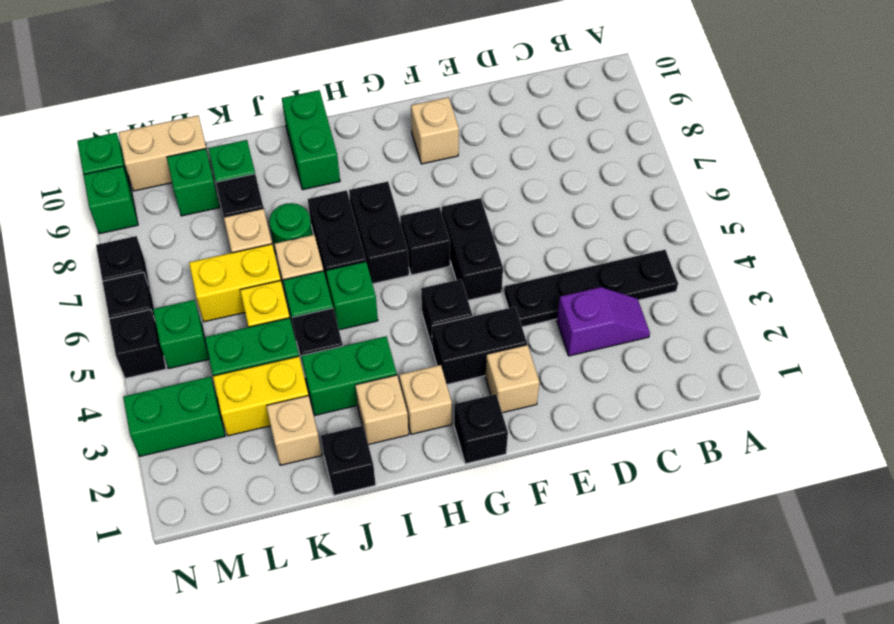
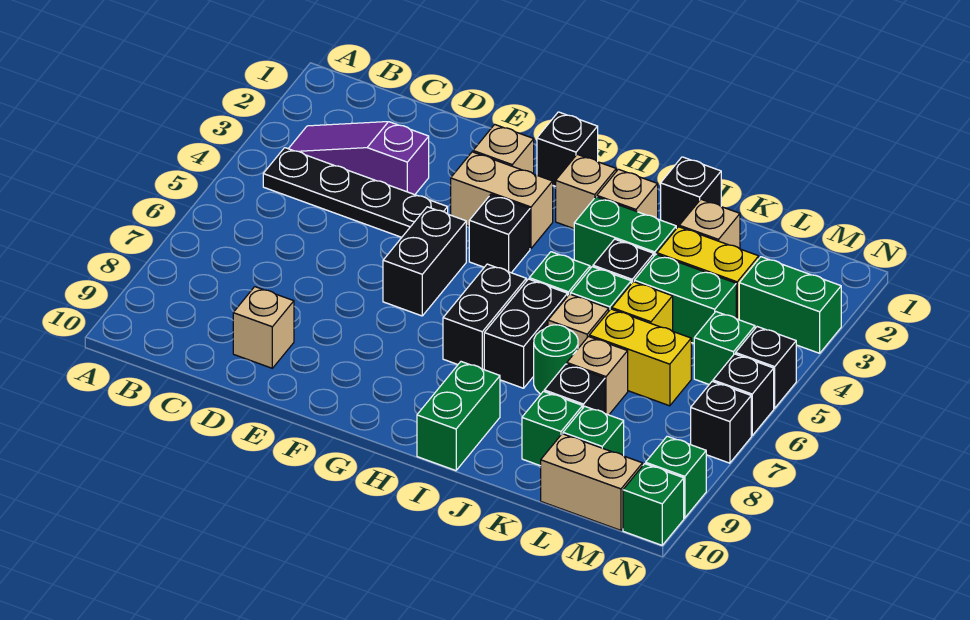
purple 1x2 slope [557,287,650,356] -> purple 1x3 slope [289,122,429,195]
black 1x2 brick [432,307,527,384] -> tan 1x2 brick [451,152,553,249]
tan 1x1 brick [411,97,459,164] -> tan 1x1 brick moved to [233,287,294,368]
black 1x1 brick [400,207,450,275] -> none

